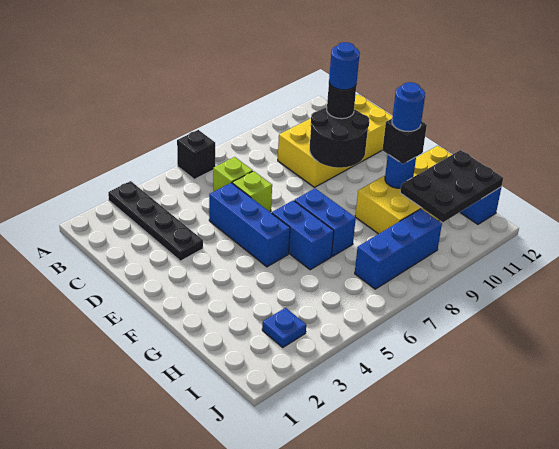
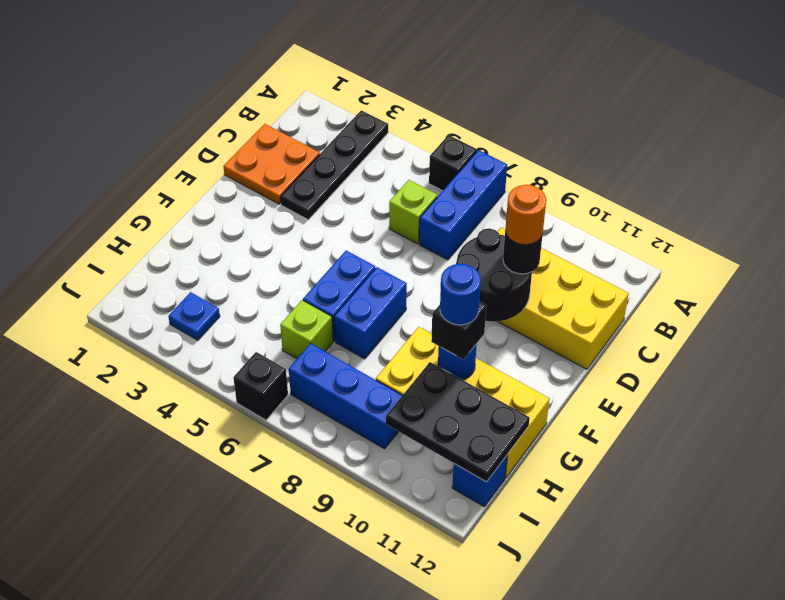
none -> orange 2x2 plate [223,124,320,204]
blue 1x3 brick [209,183,290,267] -> blue 1x3 brick moved to [419,150,507,260]
lime 1x1 brick [232,171,272,212] -> lime 1x1 brick moved to [280,300,333,359]
blue 1x1 round brick [329,42,360,90] -> orange 1x1 round brick [505,185,546,245]
none -> black 1x1 brick [233,352,288,420]

